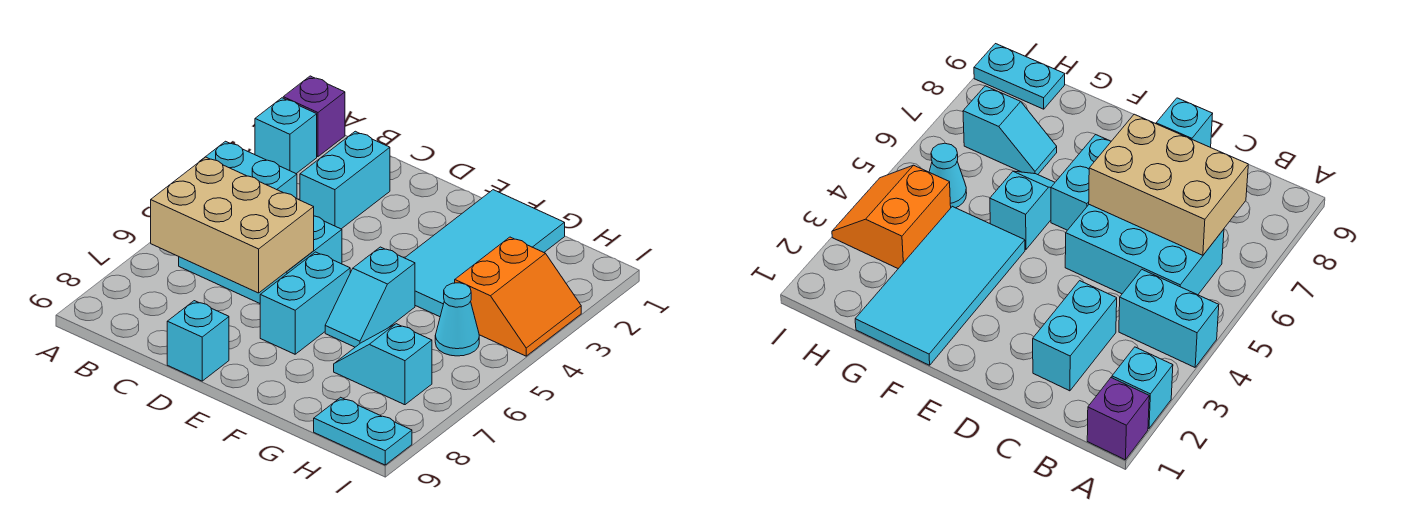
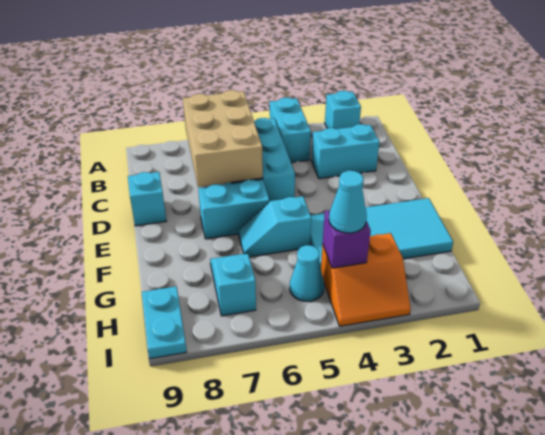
purple 1x1 brick [283,76,345,157] -> purple 1x1 brick moved to [323,210,371,268]
none -> cyan 1x1 cone [329,171,367,233]

